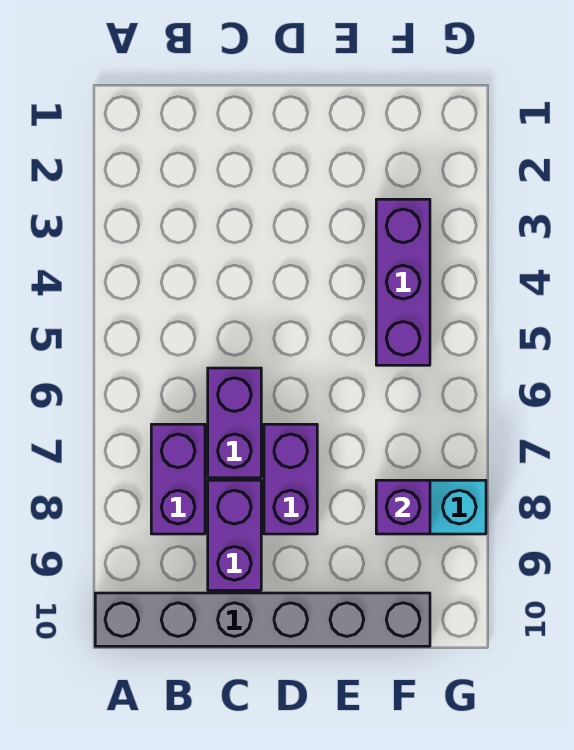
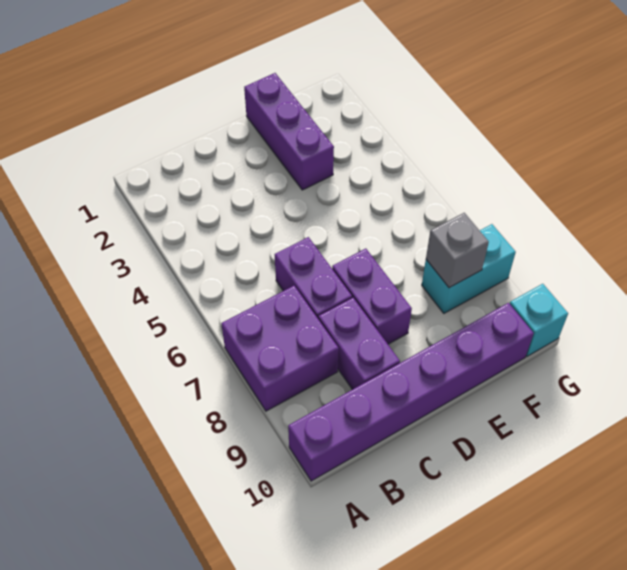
grey 1x6 brick [95,593,430,646] -> purple 1x6 brick [288,303,534,481]
purple 1x2 brick [151,424,205,534] -> purple 2x2 brick [221,286,339,411]
purple 1x3 brick [376,199,430,365] -> purple 1x3 brick moved to [244,73,334,190]
purple 1x1 brick [376,480,430,534] -> grey 1x1 brick [426,213,489,288]
none -> cyan 1x1 brick [510,284,568,356]

